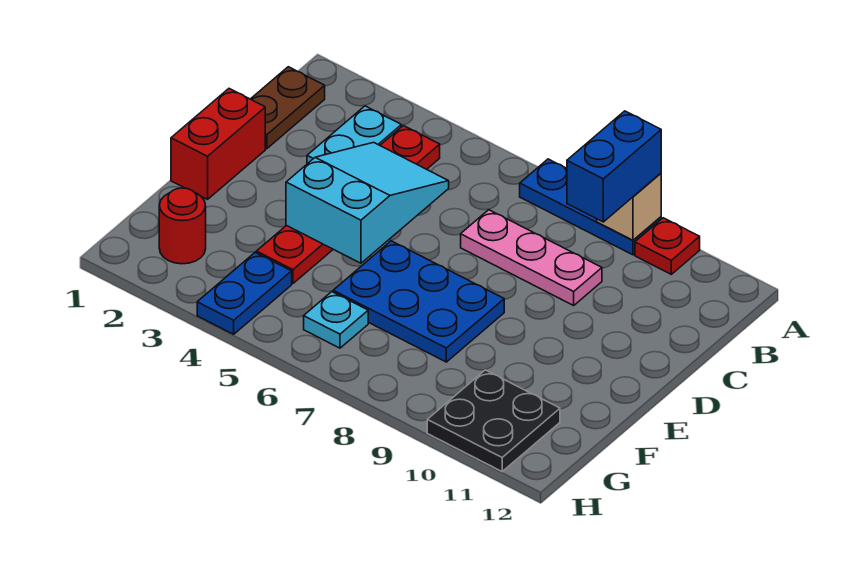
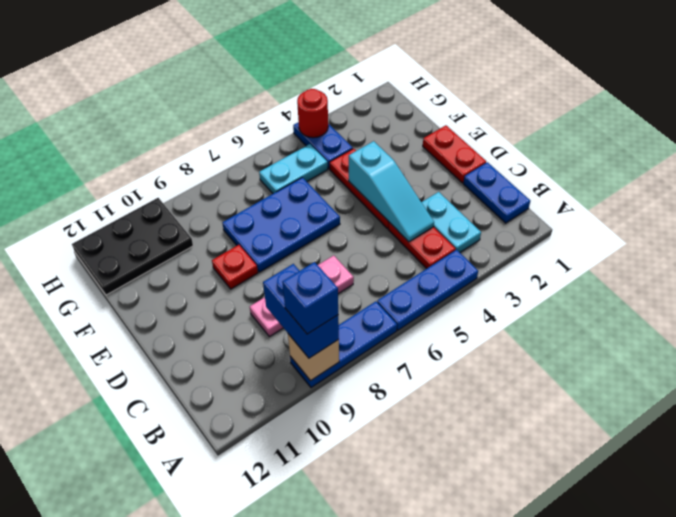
none -> blue 1x3 plate [377,250,478,330]
none -> blue 1x1 brick [282,262,338,334]
red 1x1 plate [635,218,700,274] -> red 1x1 plate moved to [212,245,258,289]
brown 1x2 plate [251,67,325,149] -> blue 1x2 plate [463,162,530,223]
cyan 2x3 slope [286,142,449,263] -> cyan 1x3 slope [349,141,434,242]
red 1x2 brick [171,89,265,199] -> red 1x2 plate [423,125,486,183]
red 1x1 round brick [159,188,206,264] -> red 1x1 round brick moved to [297,89,328,138]
cyan 1x1 plate [304,292,368,348] -> cyan 1x2 plate [259,144,328,193]
black 2x2 plate [427,370,560,471] -> black 2x3 plate [72,198,193,295]

